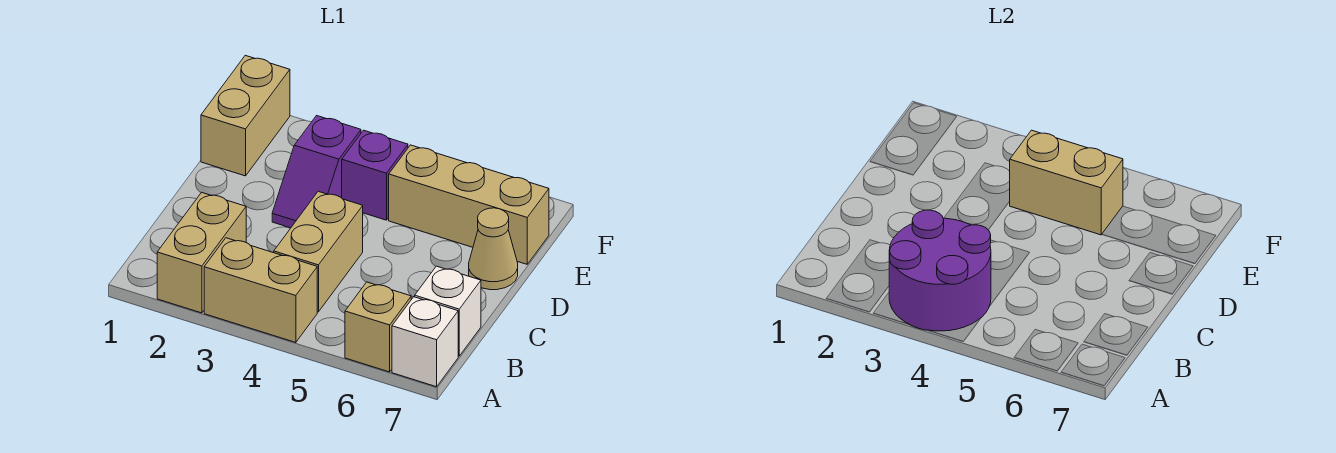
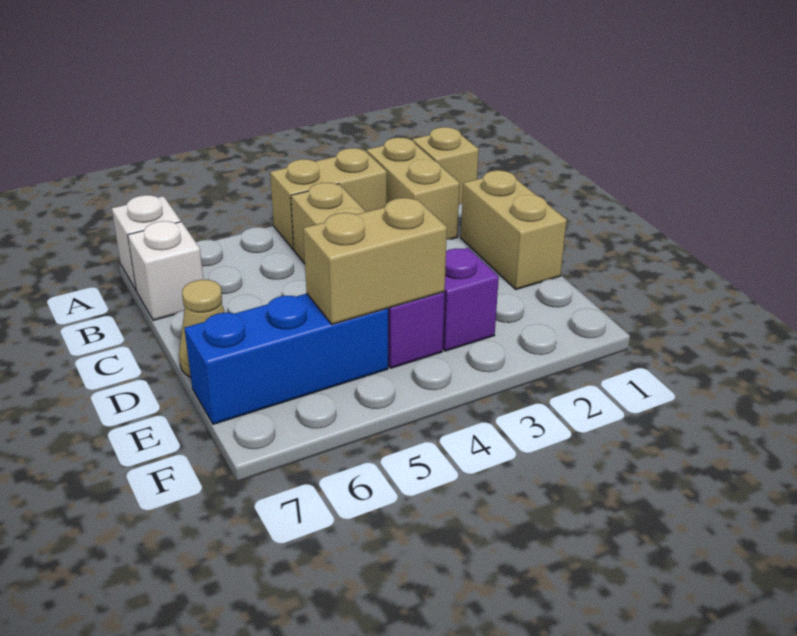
purple 2x2 round brick [889,210,991,331] -> none
tan 1x1 brick [345,282,411,372] -> tan 1x1 brick moved to [412,127,479,205]
tan 1x2 brick [201,55,290,176] -> tan 1x2 brick moved to [461,170,567,290]
tan 1x3 brick [389,145,549,264] -> blue 1x3 brick [184,294,388,424]

